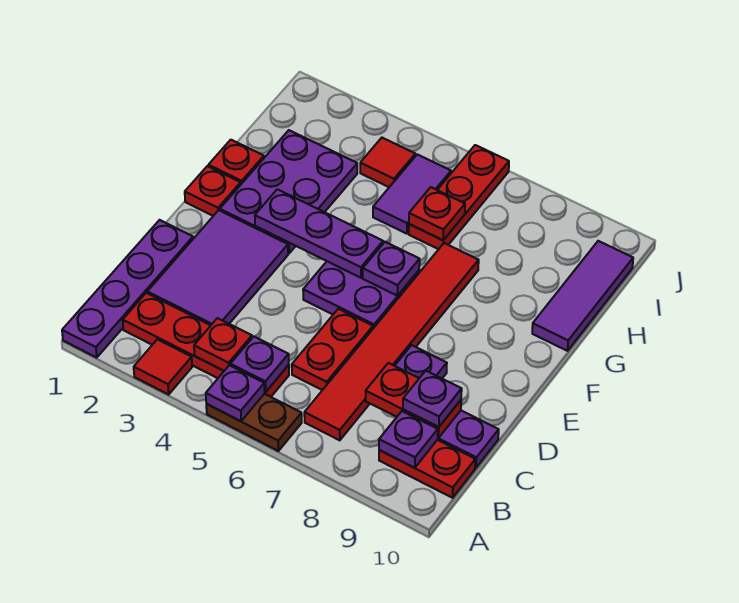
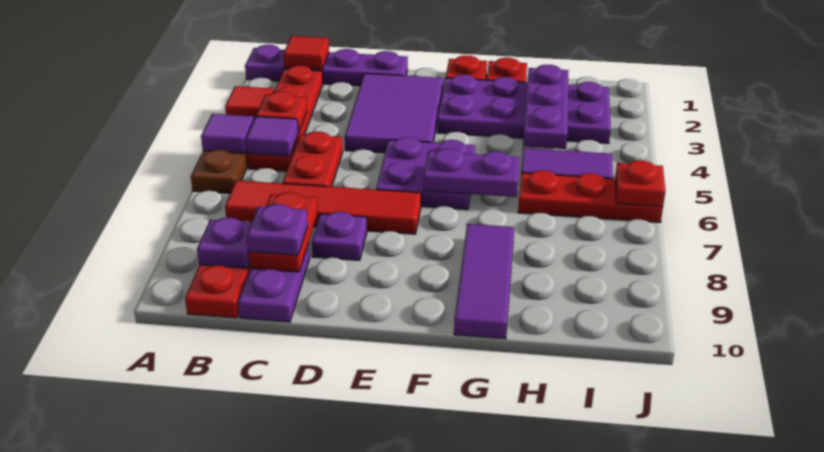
purple 1x1 plate [206,365,265,421] -> purple 1x1 tile [201,114,254,153]
purple 1x1 plate [230,336,289,392] -> purple 1x1 tile [246,116,298,156]
red 1x6 tile [304,243,479,440] -> red 1x4 tile [225,180,421,234]
purple 2x3 tile [147,210,288,325] -> purple 2x3 tile turned to [345,73,443,153]
red 1x2 plate [292,309,373,390] -> red 1x2 plate turned to [283,132,343,187]
purple 2x3 plate [220,130,357,253] -> purple 2x4 plate [437,75,611,143]
purple 1x3 plate [255,189,383,278] -> purple 1x3 plate moved to [523,65,569,149]
purple 1x1 plate [363,242,420,296] -> purple 1x2 plate [423,148,520,197]
purple 1x3 tile [532,241,633,351] -> purple 1x3 tile turned to [454,224,514,339]
red 1x1 plate [409,187,465,240] -> red 1x1 plate moved to [615,160,665,207]
red 1x1 tile [360,138,415,187] -> red 1x1 tile moved to [284,36,329,70]

